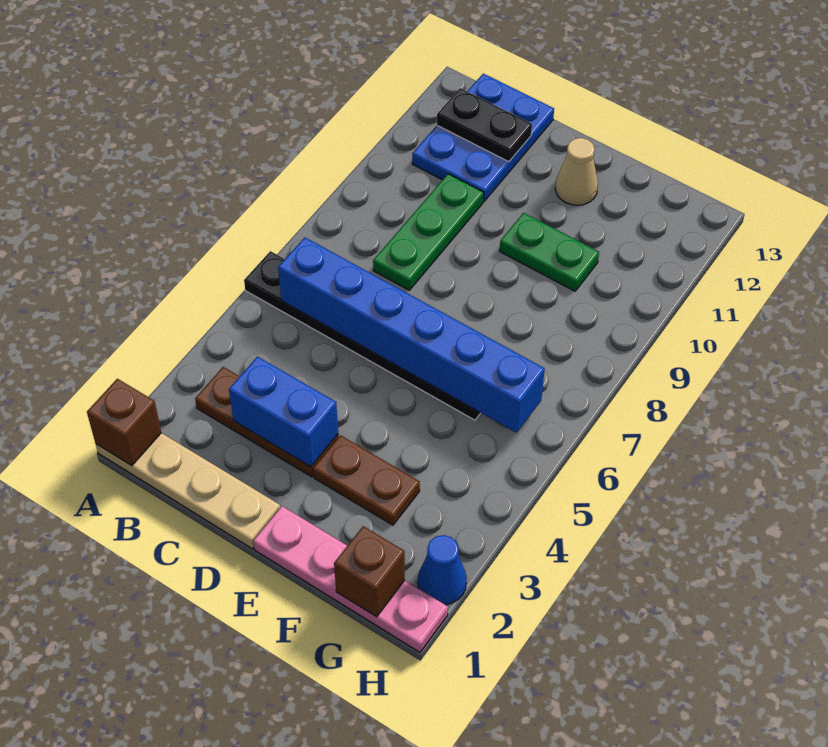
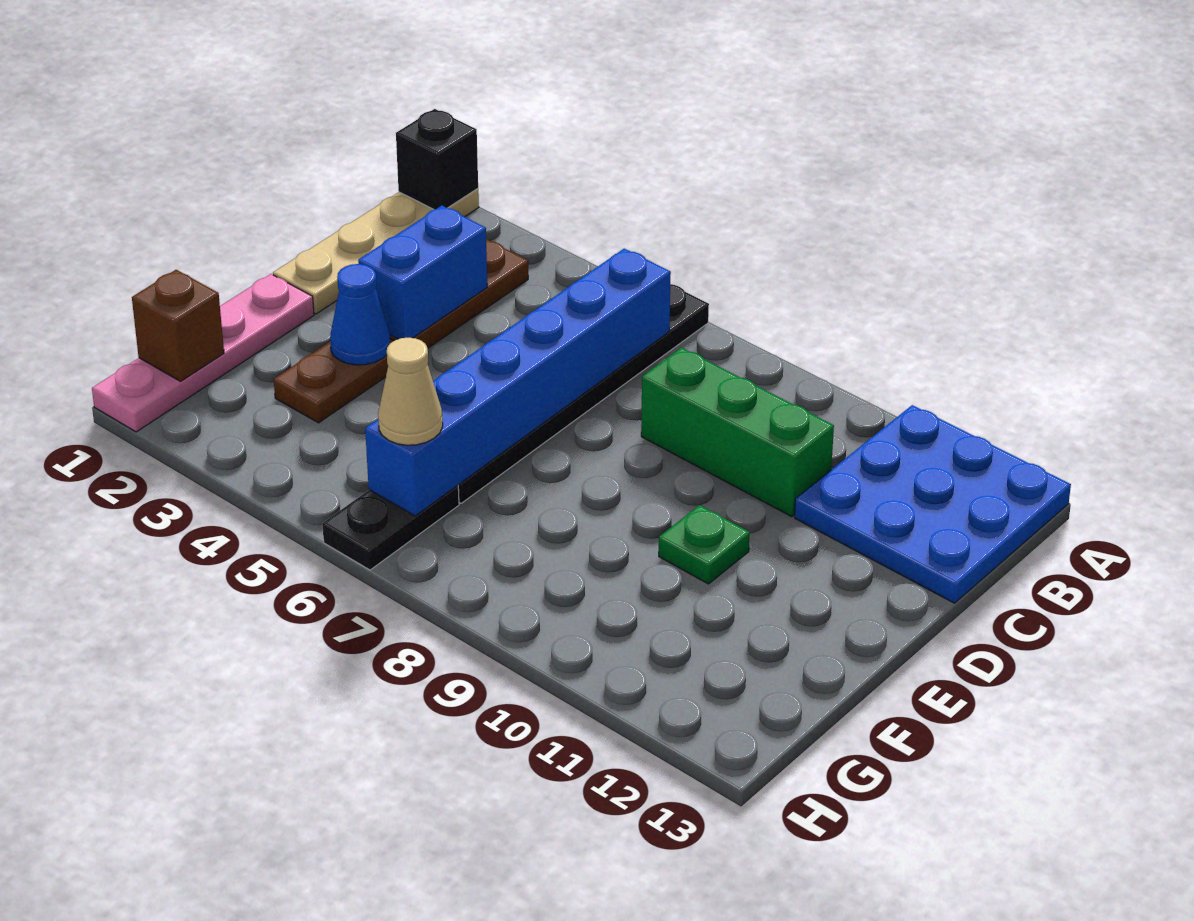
brown 1x1 brick [87,379,161,466] -> black 1x1 brick [396,109,478,210]
blue 2x3 plate [412,74,554,201] -> blue 3x3 plate [795,405,1071,603]
black 1x2 plate [437,88,532,162] -> black 1x2 plate moved to [322,486,459,570]
green 1x3 plate [373,174,484,290] -> green 1x3 brick [641,348,834,517]
green 1x2 plate [500,213,599,291] -> green 1x1 plate [659,505,750,584]
tan 1x1 cone [555,138,598,205] -> tan 1x1 cone moved to [378,338,443,445]
blue 1x1 cone [418,535,467,605] -> blue 1x1 cone moved to [330,264,390,365]

